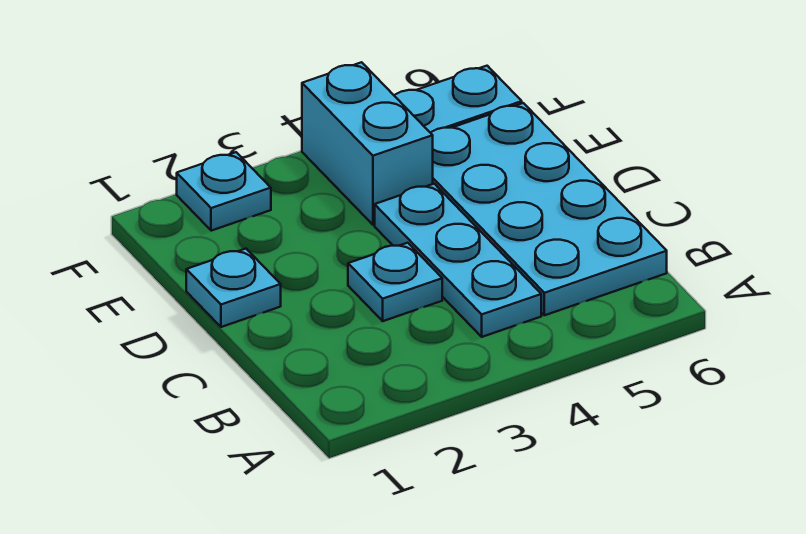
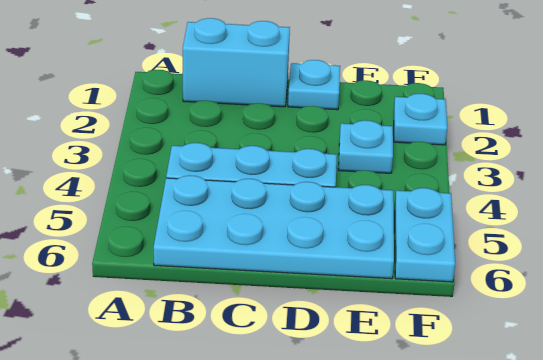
cyan 1x1 plate [348,243,442,321] -> cyan 1x1 plate moved to [339,120,393,173]
cyan 1x2 brick [302,62,433,225] -> cyan 1x2 brick moved to [183,18,290,107]

